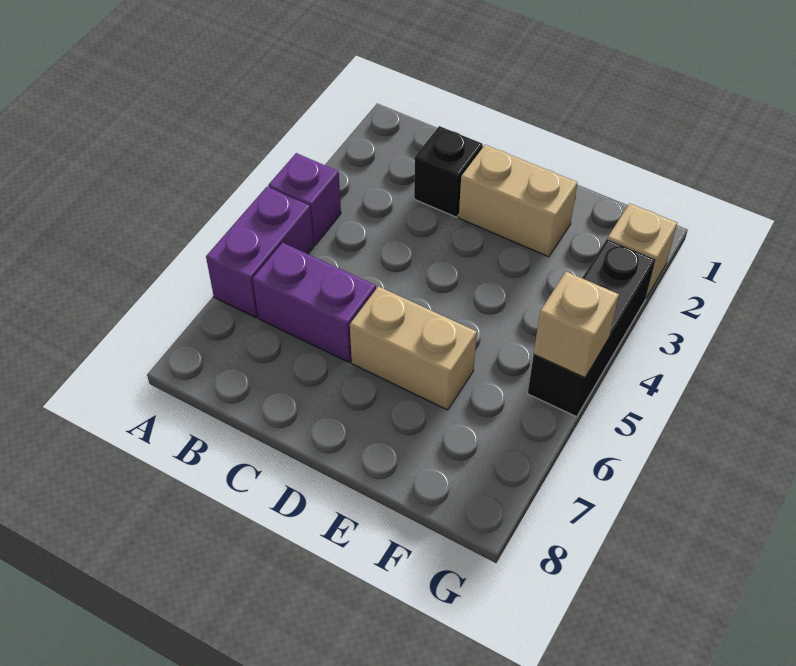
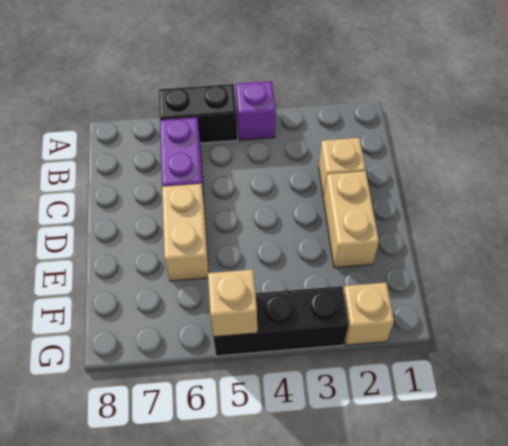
purple 1x2 brick [206,187,314,318] -> black 1x2 brick [159,84,238,143]
black 1x1 brick [414,126,483,217] -> tan 1x1 brick [319,138,365,198]

